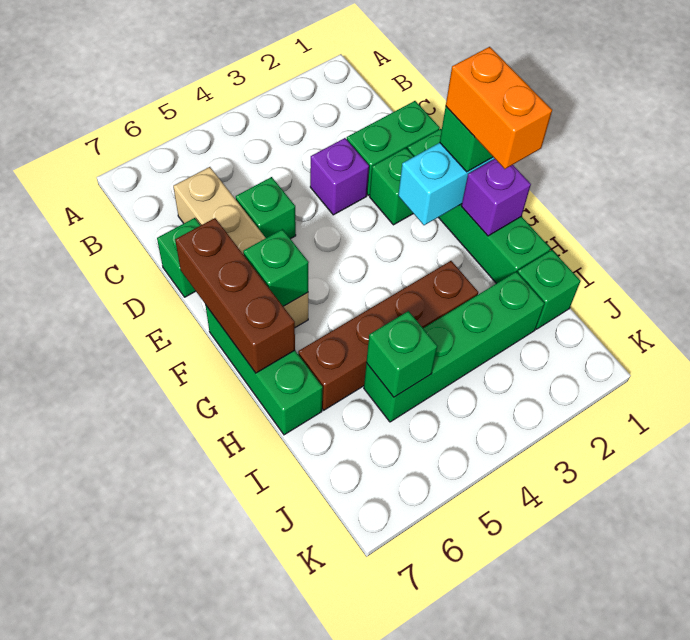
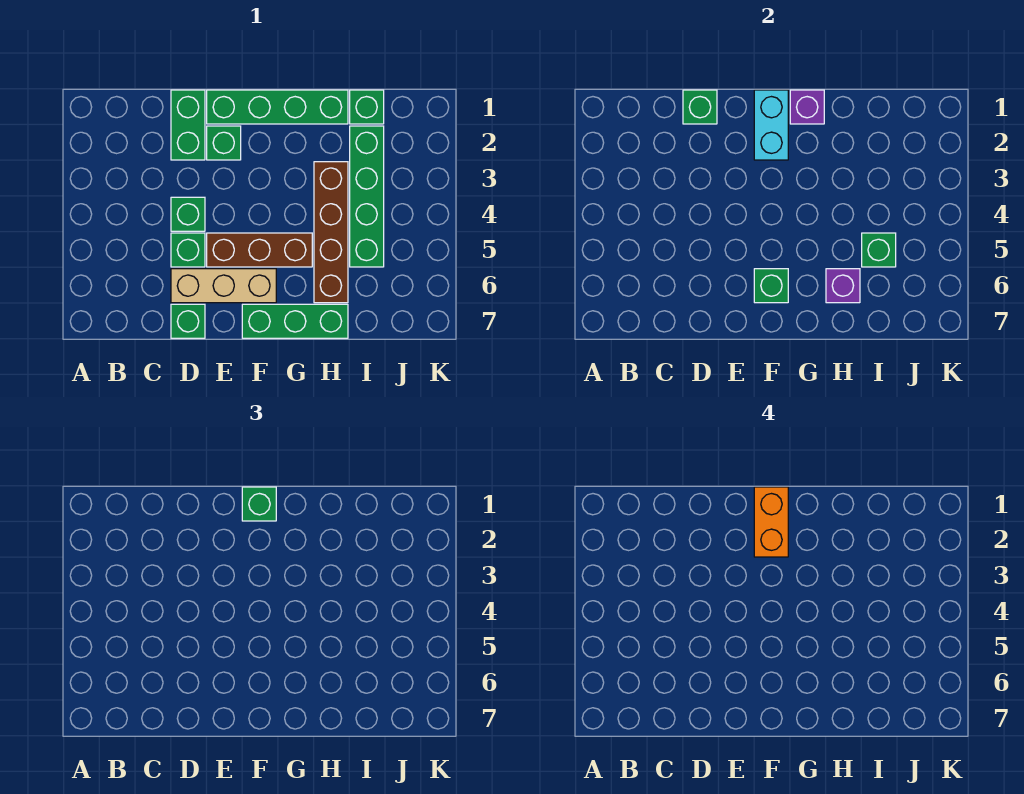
tan 1x4 brick [173,167,308,327] -> tan 1x3 brick [171,269,276,303]
none -> green 1x1 brick [683,90,717,124]
purple 1x1 brick [310,138,369,215] -> purple 1x1 brick moved to [826,269,860,303]
none -> green 1x1 brick [171,197,205,231]
brown 1x3 brick [175,218,295,373] -> brown 1x3 brick moved to [207,233,312,267]
orange 1x2 brick [446,47,552,169] -> orange 1x2 brick turned to [754,487,788,557]

